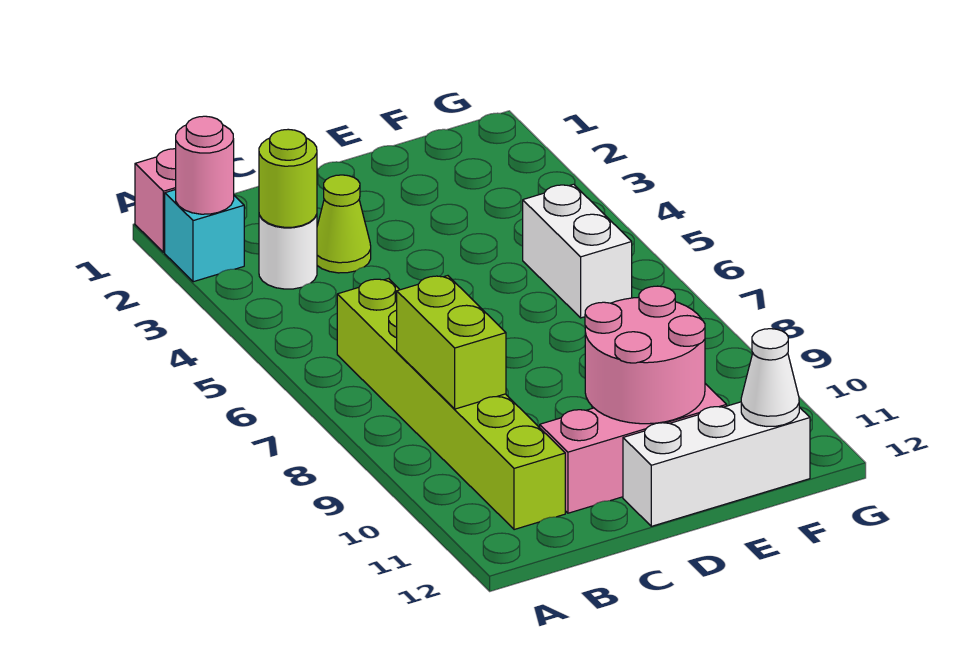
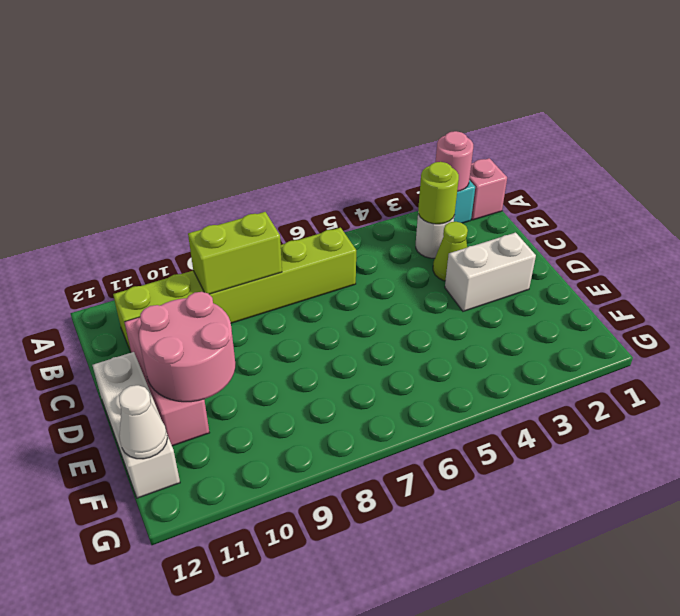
white 1x2 brick [523,184,632,318] -> white 1x2 brick moved to [445,233,536,311]

